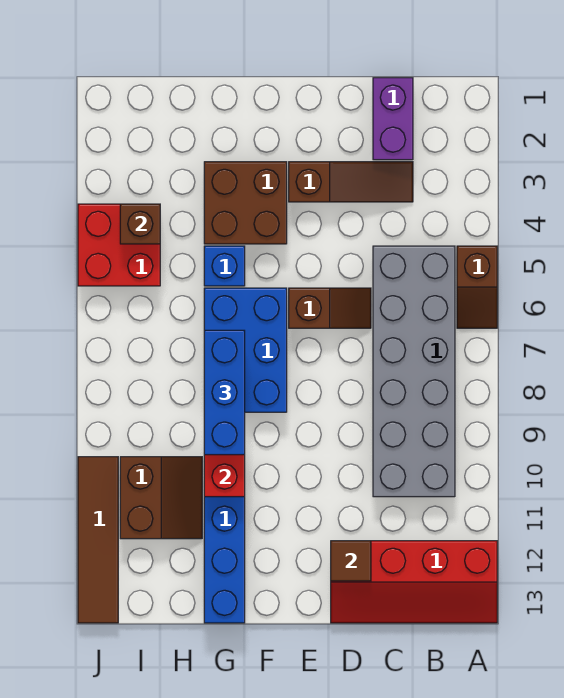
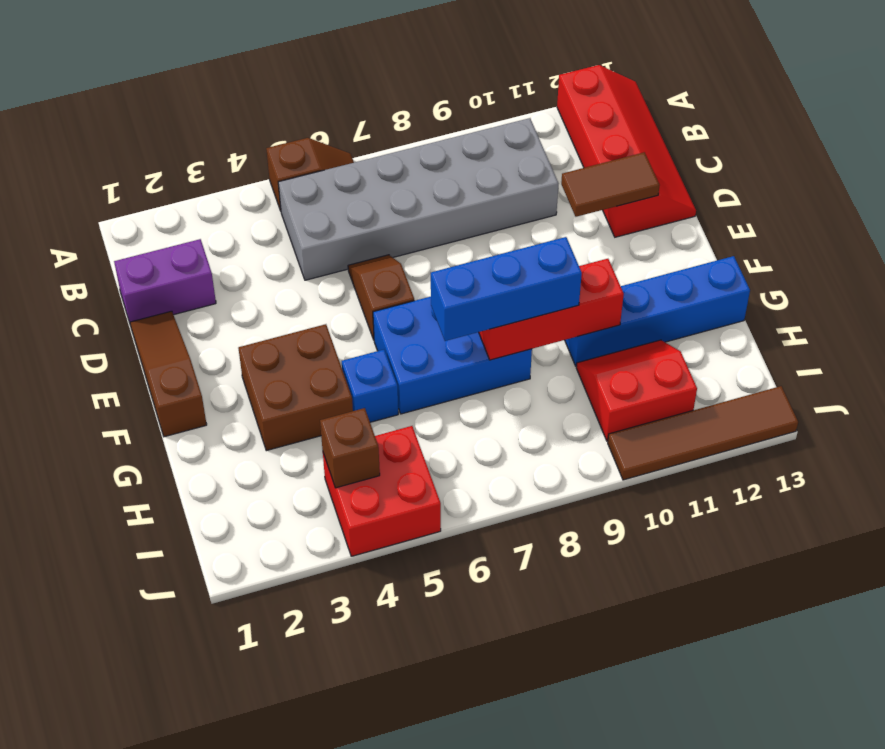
brown 1x3 slope [289,162,413,202] -> brown 1x3 slope moved to [130,311,207,437]
brown 1x1 tile [331,541,371,581] -> brown 1x2 tile [561,152,660,217]
brown 2x2 slope [120,457,202,539] -> red 2x2 slope [576,340,697,441]

